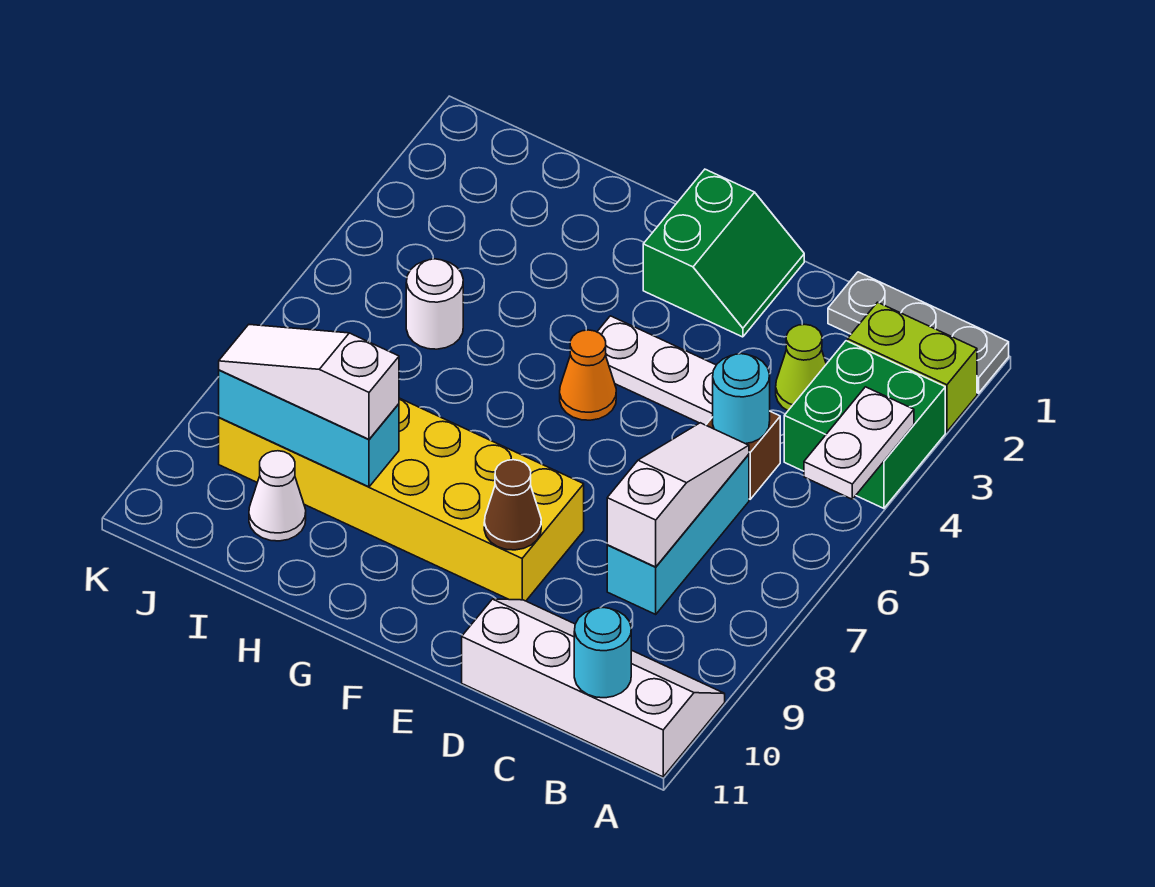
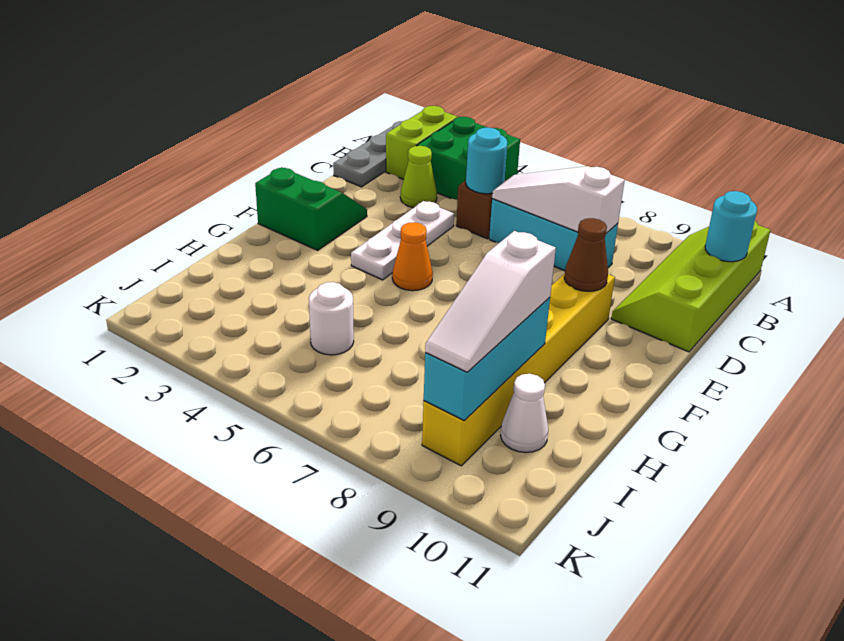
white 1x2 plate [804,387,914,499] -> none
white 2x4 slope [462,599,725,777] -> lime 2x4 slope [611,221,770,352]
yellow 2x6 brick [219,398,584,601] -> yellow 1x6 brick [422,274,615,466]

